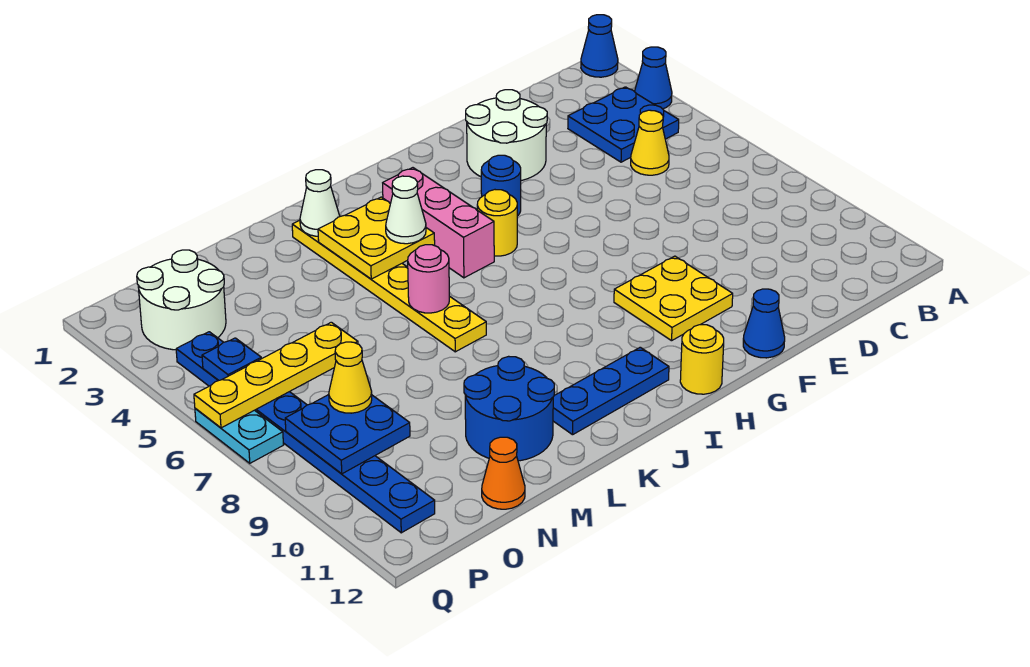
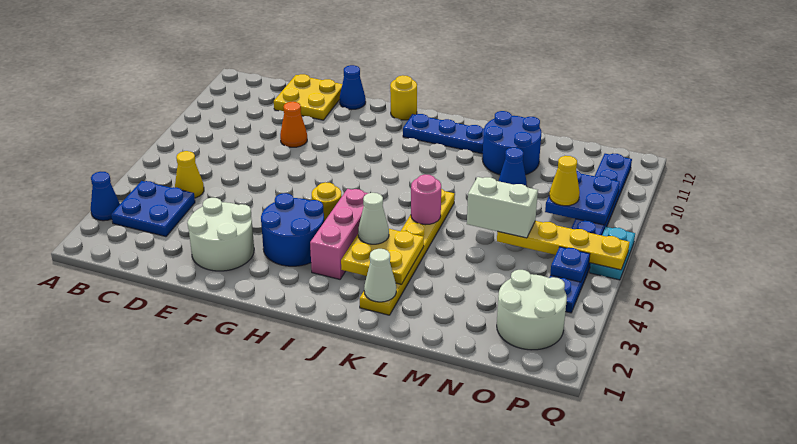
blue 1x1 cone [581,15,618,77] -> blue 1x1 cone moved to [499,147,527,186]
yellow 2x2 plate [614,256,733,341] -> yellow 2x2 plate moved to [274,74,342,120]
blue 1x1 round brick [481,155,521,216] -> blue 2x2 round brick [261,193,324,266]
none -> white 1x2 brick [467,177,538,238]
orange 1x1 cone [482,437,525,509] -> orange 1x1 cone moved to [280,102,307,147]

